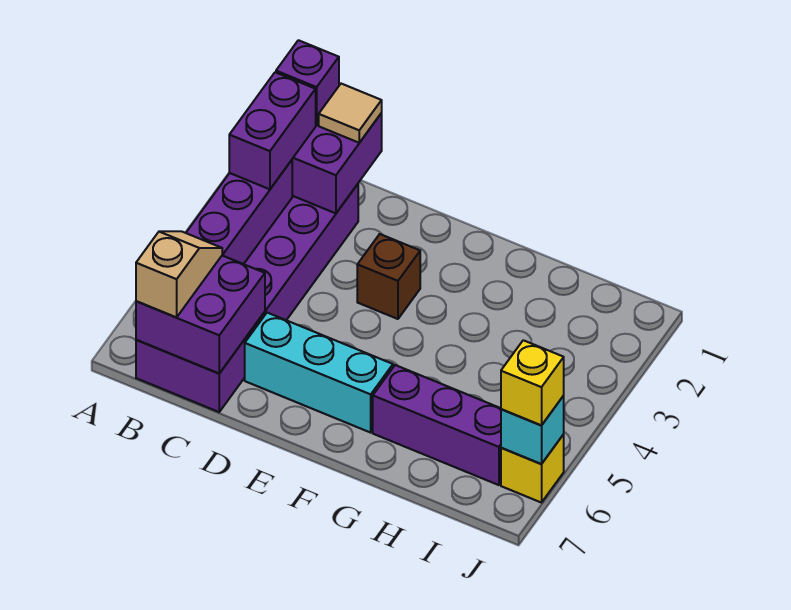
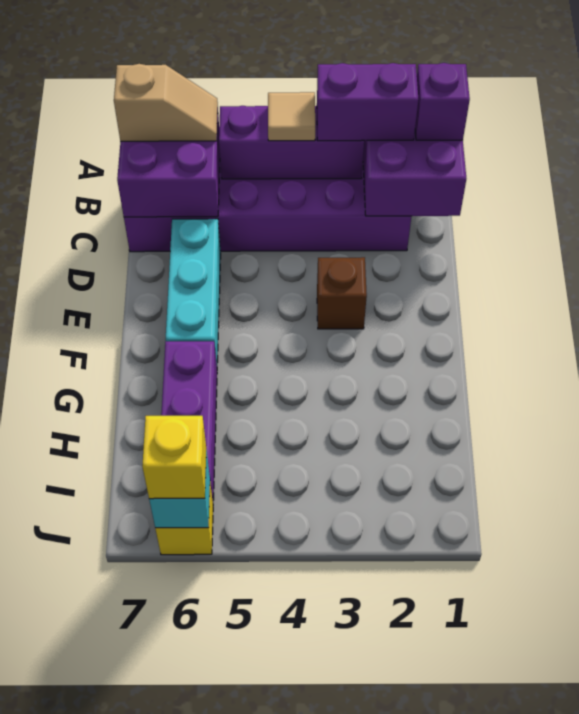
tan 1x1 tile [319,84,382,143] -> tan 1x1 tile moved to [268,92,315,141]

